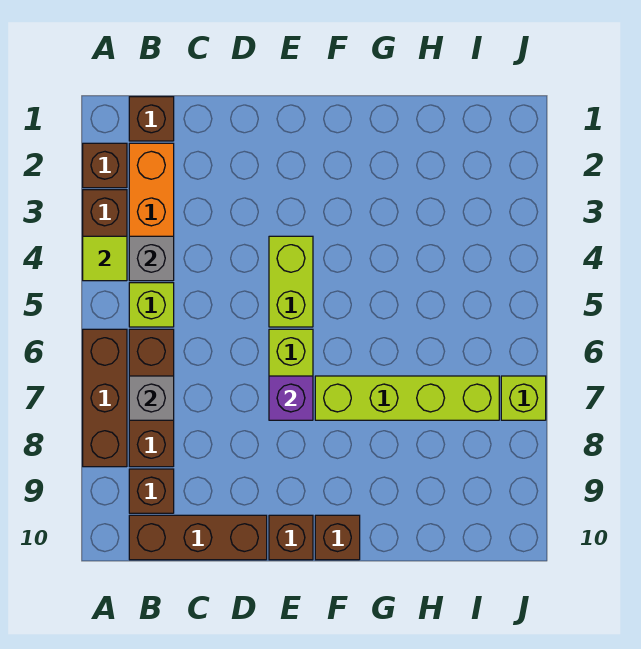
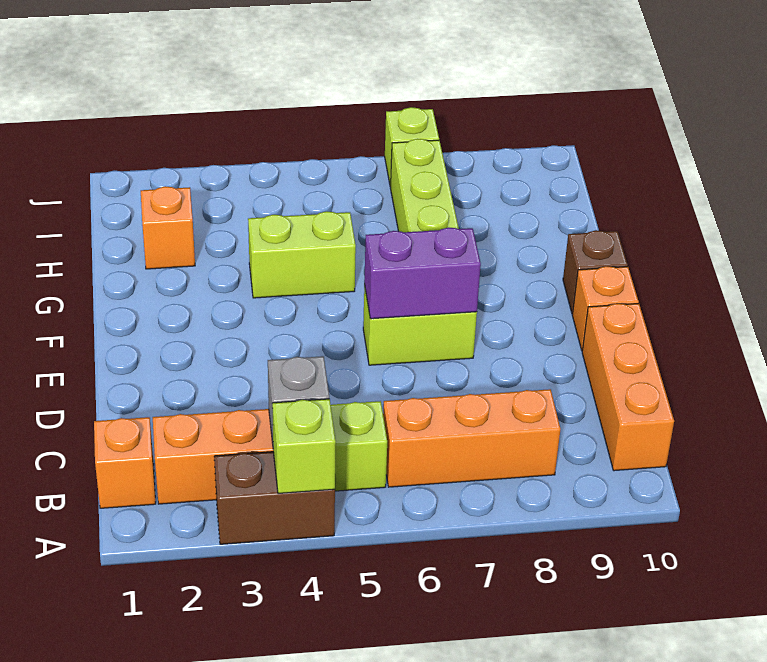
brown 1x1 brick [83,143,127,188] -> none
lime 1x1 tile [83,236,127,281] -> lime 1x1 brick [272,399,336,494]
brown 1x3 brick [83,329,127,467] -> none
brown 1x1 brick [129,97,174,141] -> orange 1x1 brick [94,417,156,508]
brown 1x3 brick [129,329,174,467] -> orange 1x3 brick [383,389,560,487]
grey 1x1 brick [129,376,174,420] -> none
brown 1x1 brick [129,469,174,513] -> none
brown 1x3 brick [129,515,267,560] -> orange 1x3 brick [582,303,674,471]
lime 1x2 brick [269,236,313,327] -> lime 1x2 brick moved to [248,211,356,298]
purple 1x1 brick [269,376,313,420] -> purple 1x2 brick [364,227,481,319]
brown 1x1 brick [269,515,313,560] -> orange 1x1 brick [572,266,639,350]
none -> orange 1x1 brick [141,186,195,269]

